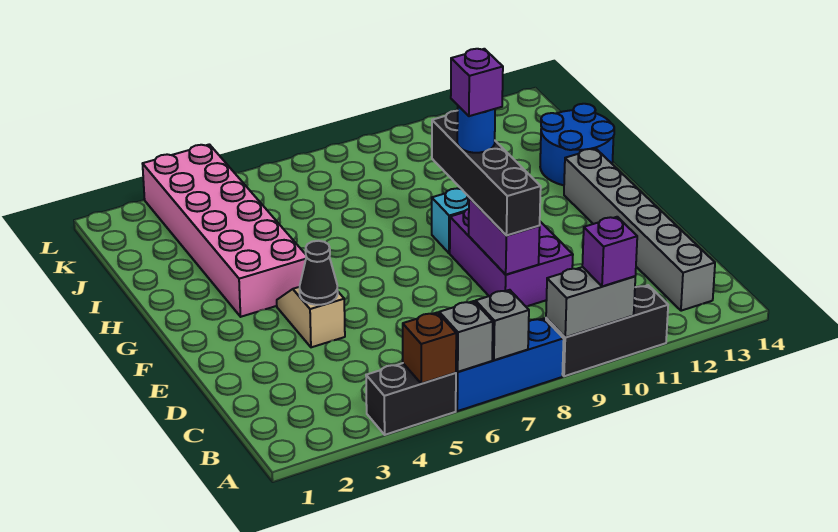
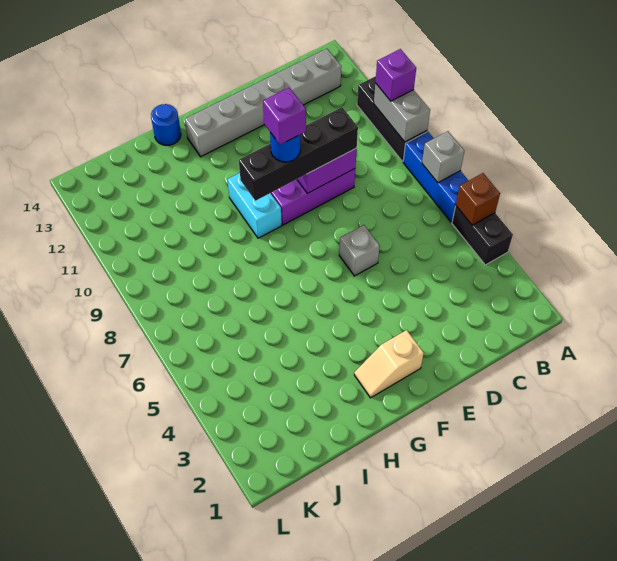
grey 1x1 brick [439,301,493,372] -> grey 1x1 brick moved to [339,225,380,276]
tan 1x2 slope [277,287,345,347] -> tan 1x2 slope moved to [354,330,424,398]
black 1x1 cone [300,241,338,305] -> none
pink 2x6 brick [143,144,306,317] -> none
blue 2x2 round brick [540,104,614,185] -> blue 1x1 round brick [151,104,181,145]

